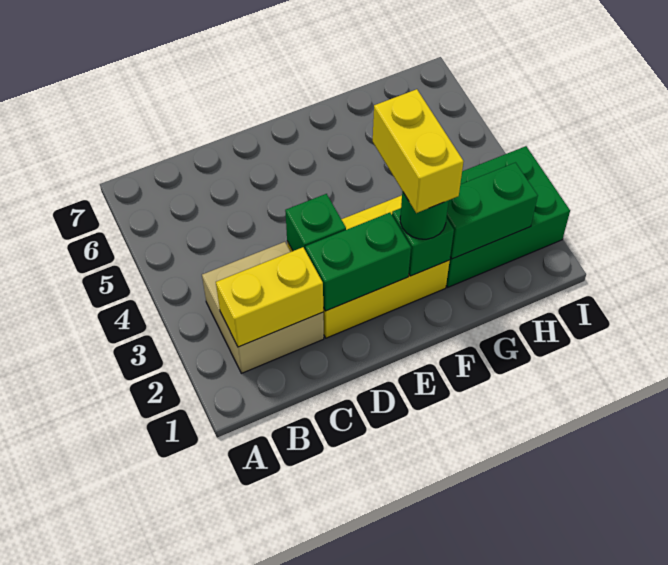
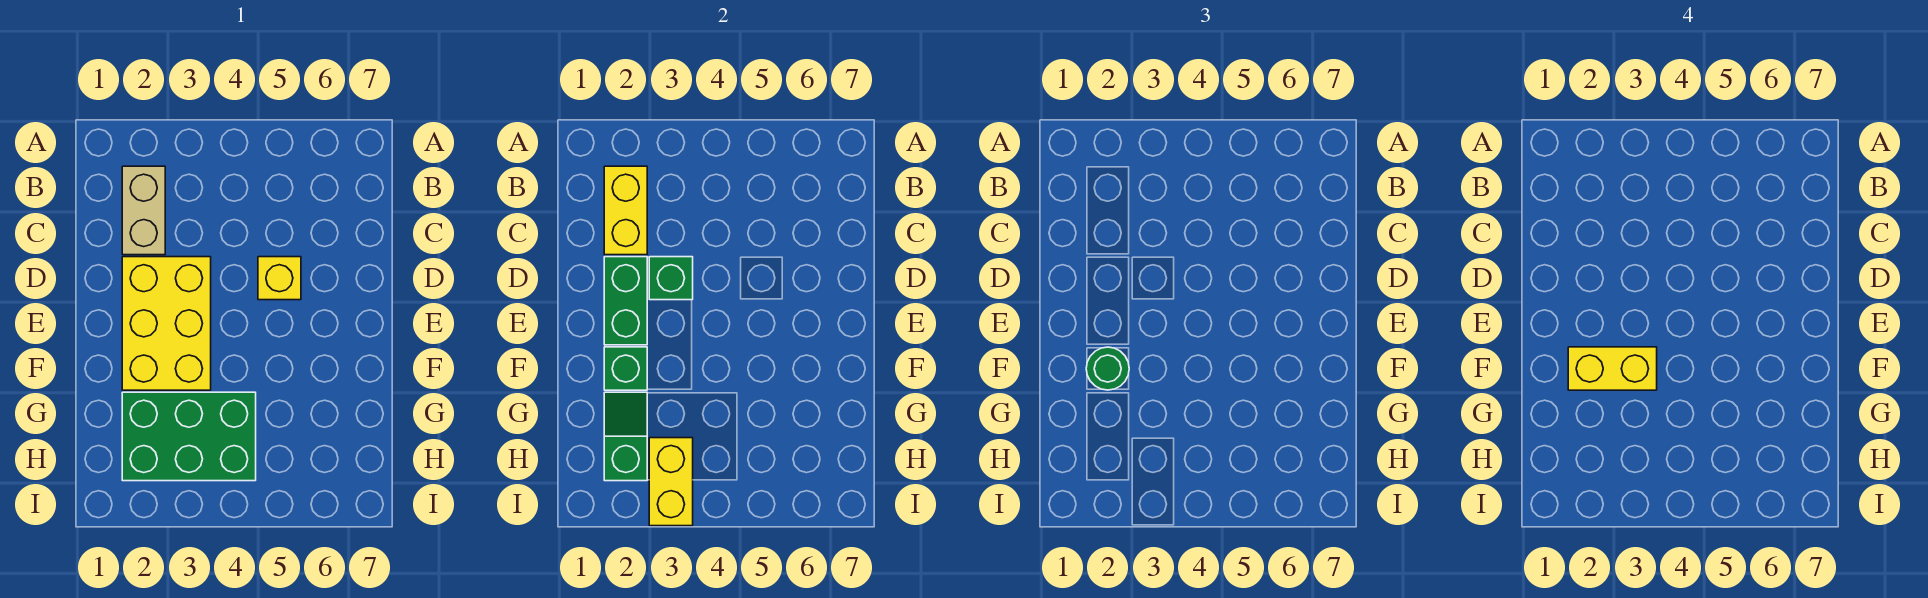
tan 2x2 brick [202,242,324,373] -> tan 1x2 brick [122,166,165,255]
none -> yellow 1x1 brick [258,257,301,300]
green 2x3 brick [446,146,570,287] -> green 2x3 brick turned to [122,392,256,481]
green 1x2 brick [447,163,538,259] -> green 1x2 slope [604,392,647,481]
none -> yellow 1x2 brick [649,438,693,526]

